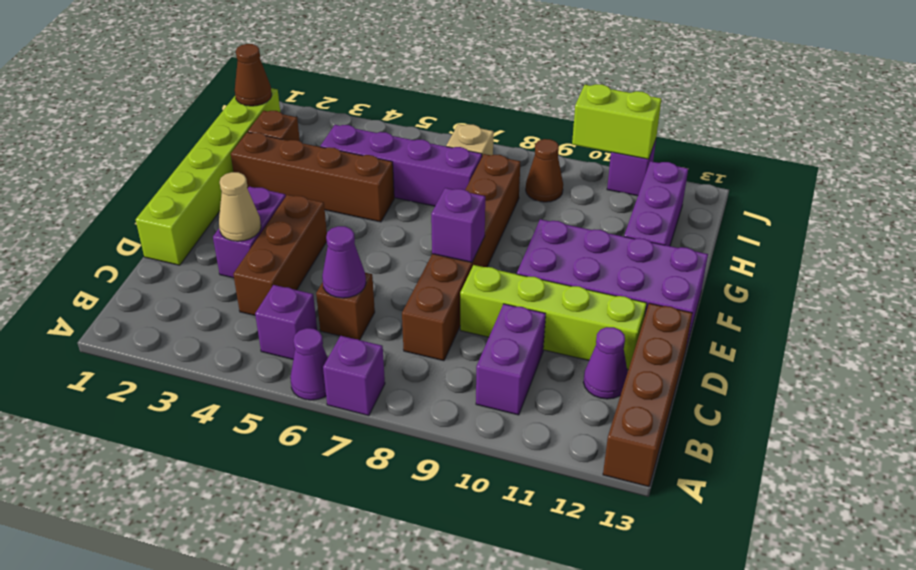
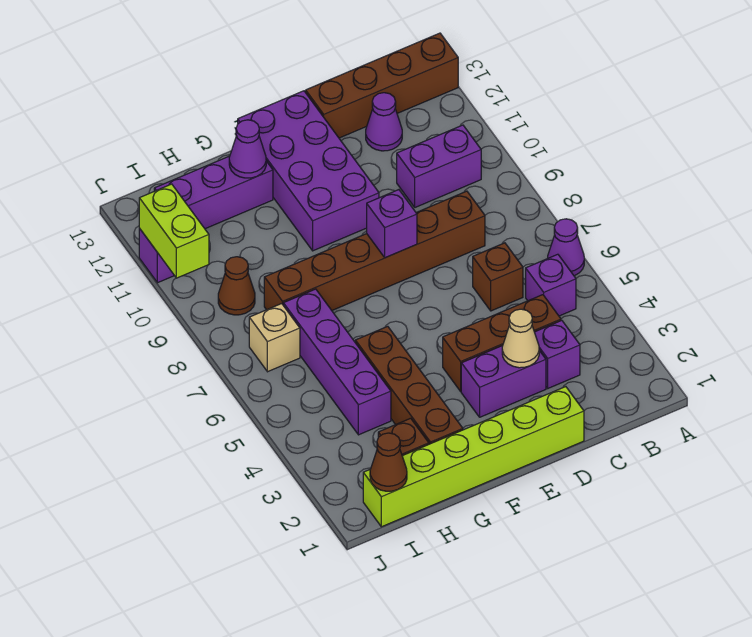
purple 1x1 brick [323,336,385,416] -> purple 1x1 brick moved to [535,320,580,388]
purple 1x1 cone [322,226,366,298] -> purple 1x1 cone moved to [229,120,266,178]
lime 1x4 brick [460,265,647,370] -> none

